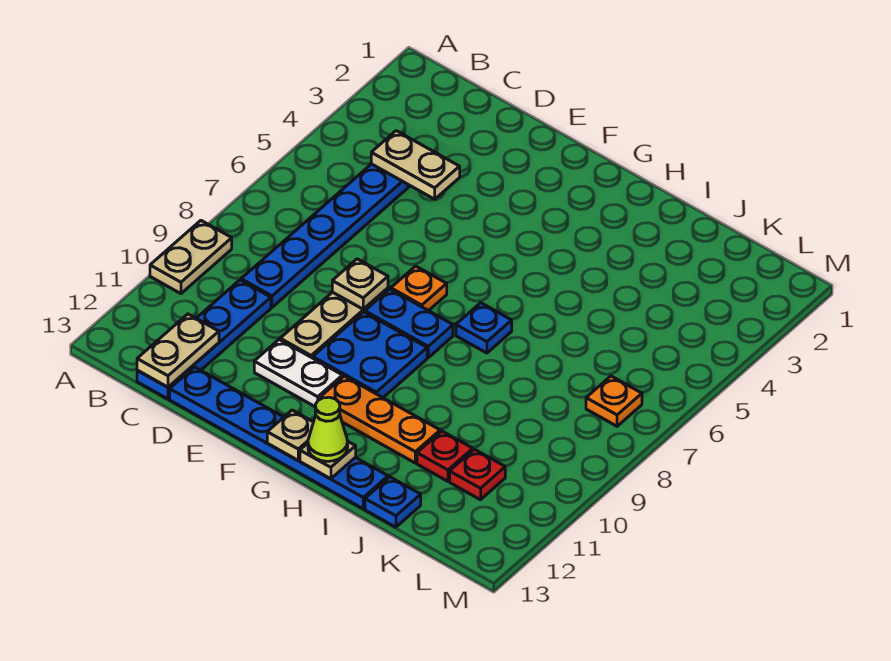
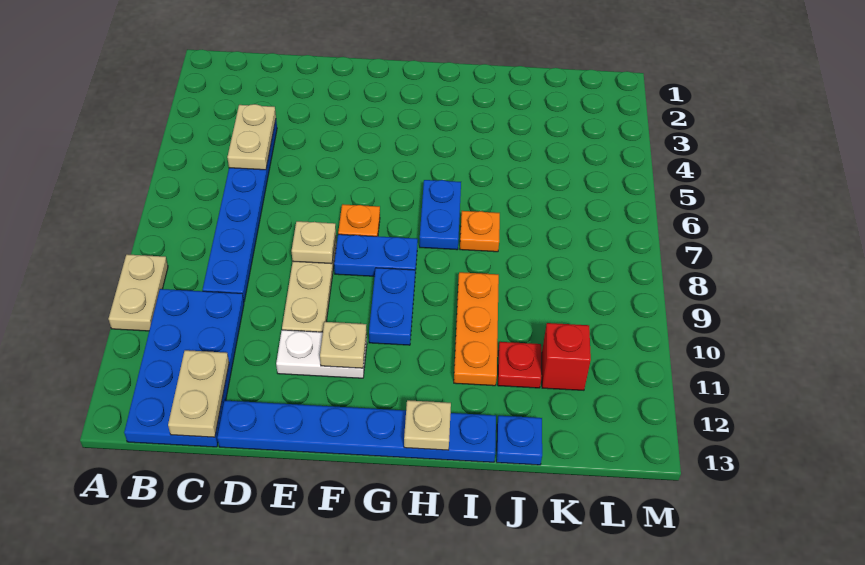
tan 1x2 plate [371,131,460,199] -> tan 1x2 plate turned to [227,104,276,170]
blue 1x4 plate [137,280,271,399] -> blue 2x4 plate [124,289,244,447]
blue 2x2 plate [313,312,427,398] -> blue 1x2 plate [369,268,415,345]
orange 1x3 plate [319,376,440,463] -> orange 1x3 plate turned to [454,272,499,386]
tan 1x1 plate [267,410,313,460] -> tan 1x1 plate moved to [320,322,367,368]
blue 1x1 plate [456,303,512,353] -> blue 1x2 plate [419,180,461,250]
lime 1x1 cone [308,397,348,461] -> none
red 1x1 plate [450,449,505,500] -> red 1x1 brick [542,323,591,390]
orange 1x1 plate [586,376,642,426] -> orange 1x1 plate moved to [460,211,500,252]

